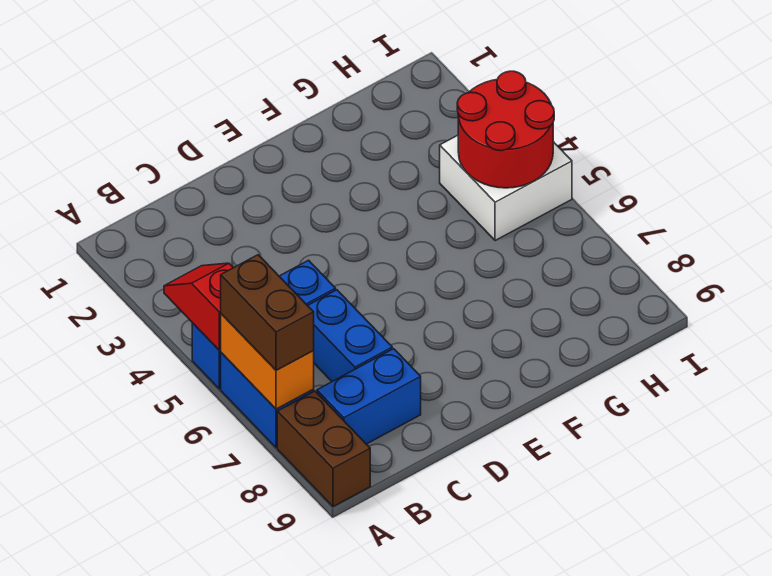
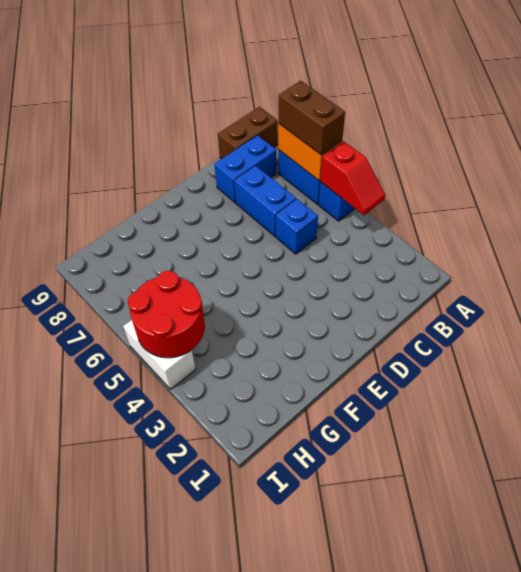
brown 1x2 brick [277,391,370,507] -> brown 1x2 brick turned to [218,107,278,159]
white 2x2 brick [440,135,572,241] -> white 1x2 brick [123,320,196,389]

